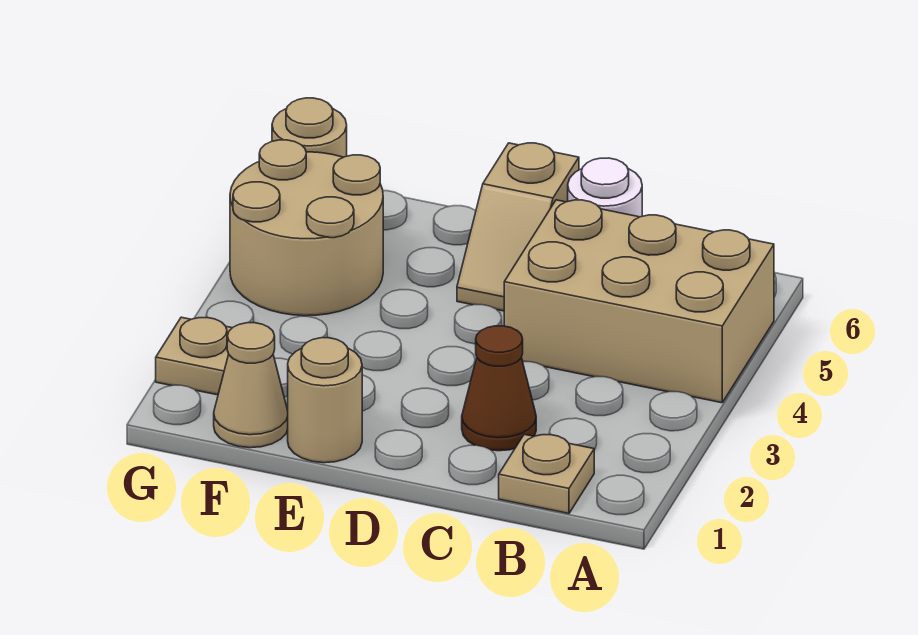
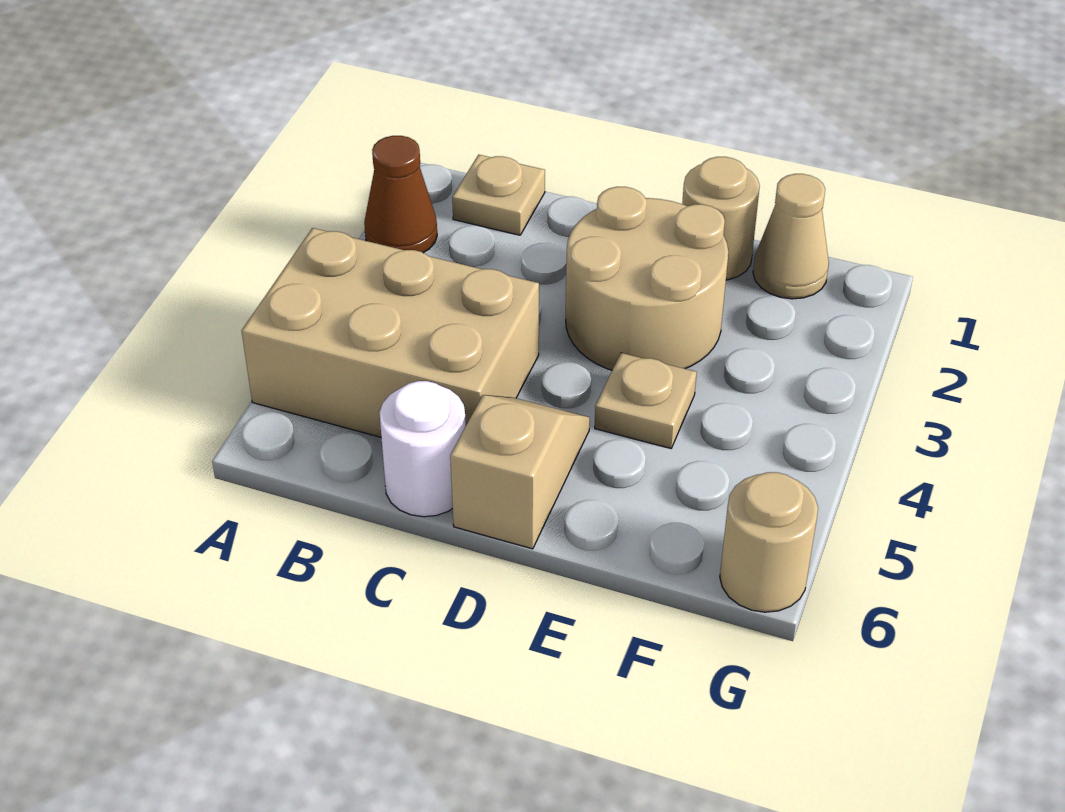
brown 1x1 cone [462,326,536,451] -> brown 1x1 cone moved to [364,136,437,253]
tan 2x2 round brick [230,140,383,316] -> tan 2x2 round brick moved to [566,187,728,370]
tan 1x1 plate [156,317,232,395] -> tan 1x1 plate moved to [595,353,697,448]

